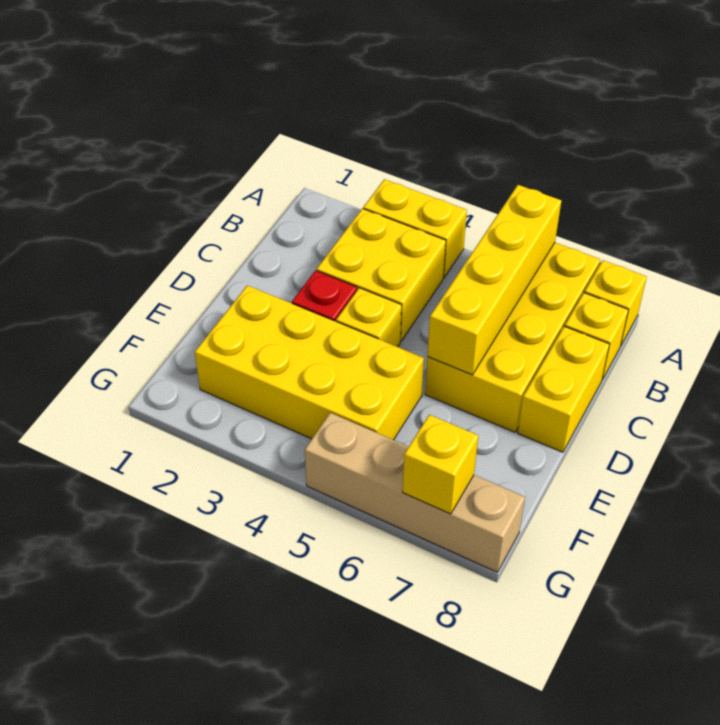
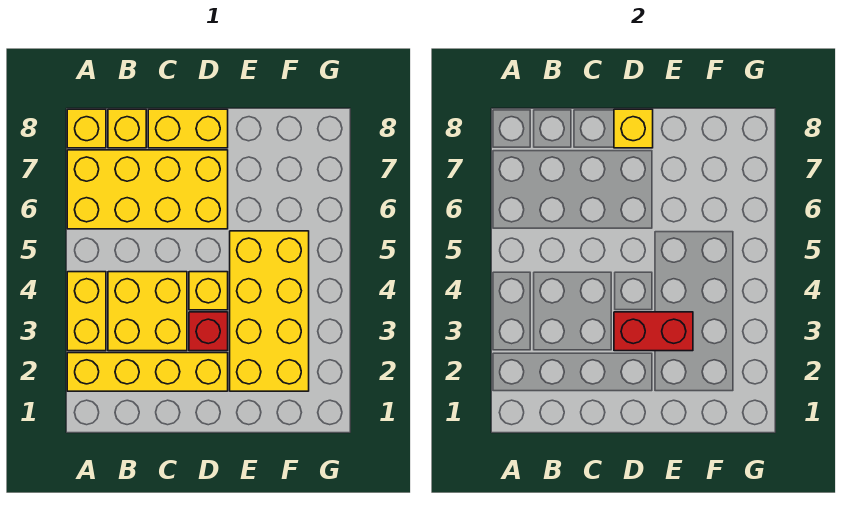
yellow 1x4 brick [428,185,561,375] -> yellow 1x4 brick moved to [67,353,228,391]
none -> red 1x2 brick [614,312,693,351]
tan 1x4 brick [305,413,525,572] -> none
yellow 1x1 brick [403,415,478,514] -> yellow 1x1 brick moved to [614,109,653,148]

